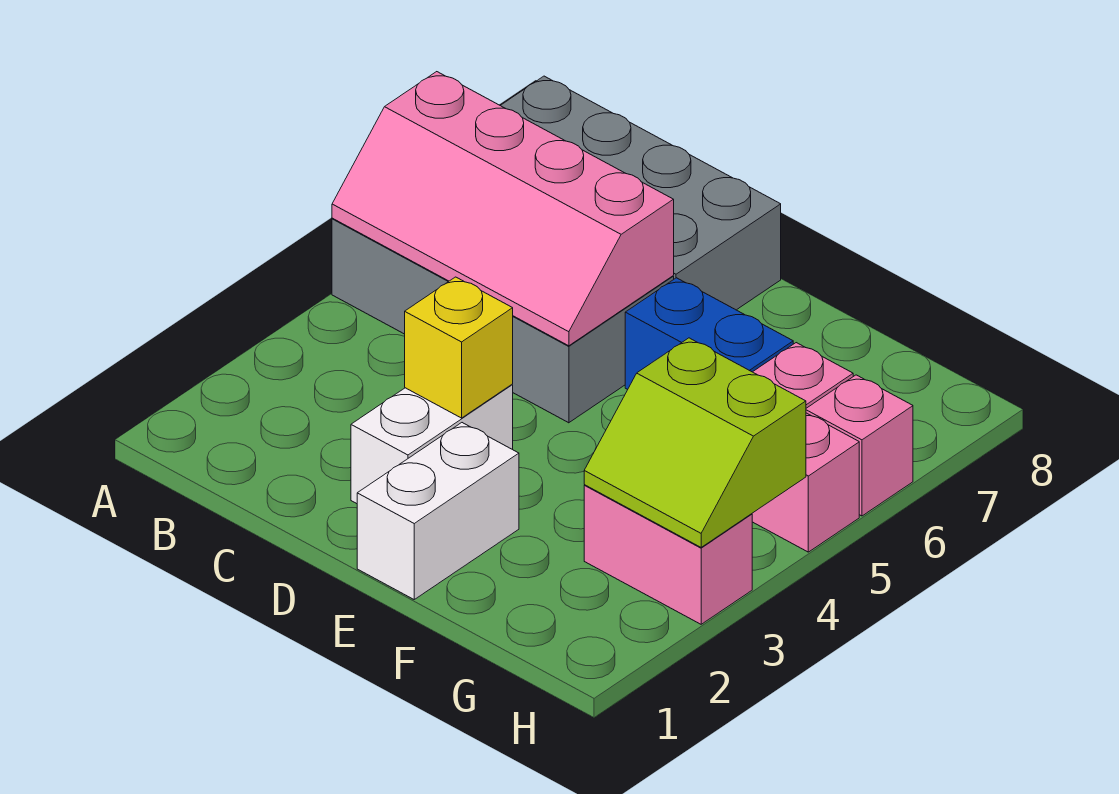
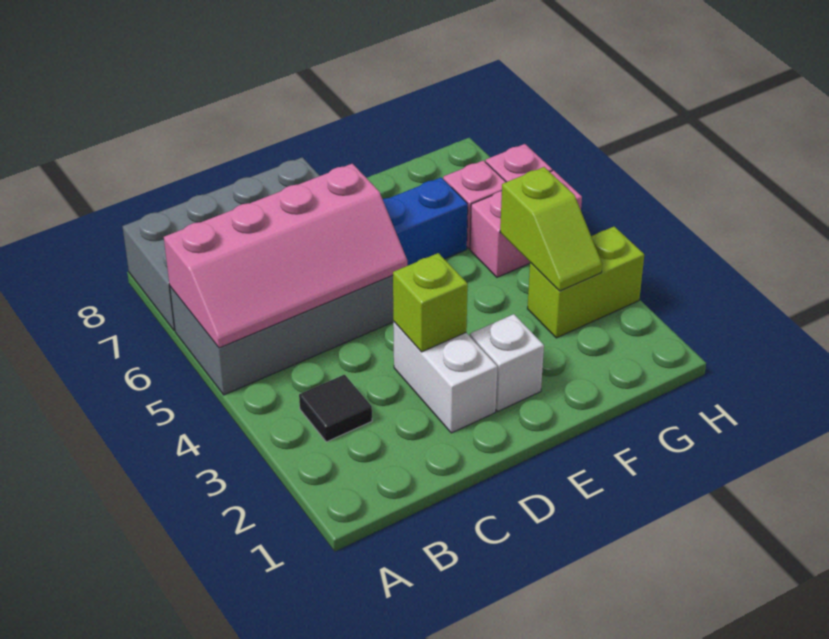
none -> black 1x1 tile [299,375,372,442]
yellow 1x1 brick [405,277,513,418] -> lime 1x1 brick [393,253,468,352]
white 1x2 brick [357,423,519,599] -> white 1x1 brick [470,314,544,411]
pink 1x2 brick [584,485,752,624] -> lime 1x2 brick [527,227,644,338]
lime 2x2 slope [584,338,806,547] -> lime 1x2 slope [500,167,602,291]

